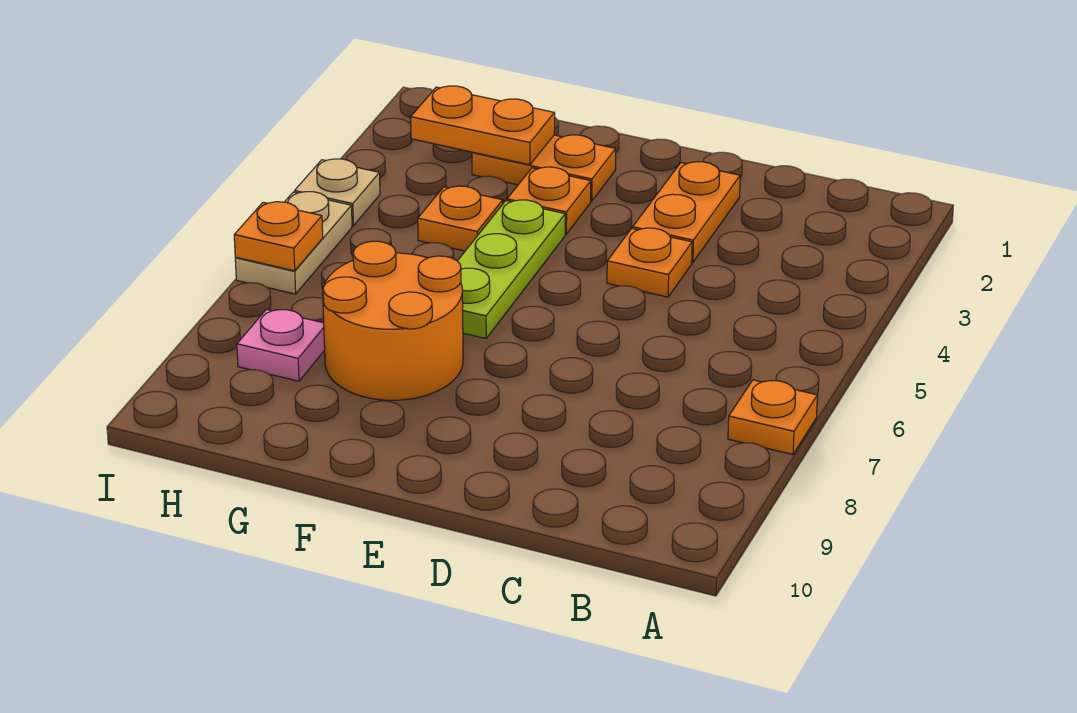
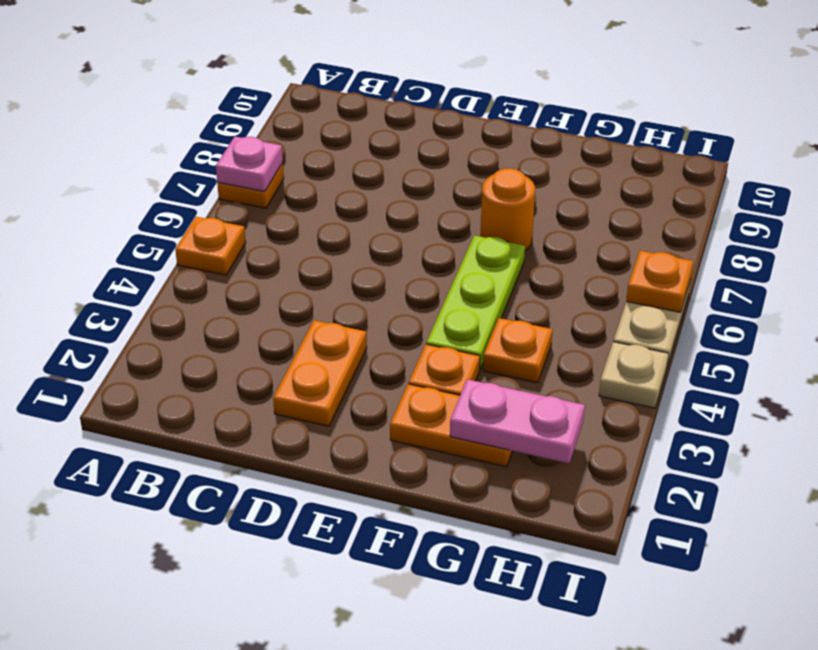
orange 1x1 plate [607,228,692,297] -> orange 1x1 plate moved to [175,217,246,275]
orange 2x2 round brick [323,241,463,400] -> orange 1x1 round brick [480,168,535,251]
orange 1x2 plate [411,86,555,165] -> pink 1x2 plate [450,379,585,463]
pink 1x1 plate [237,309,325,381] -> pink 1x1 plate moved to [216,137,283,192]

